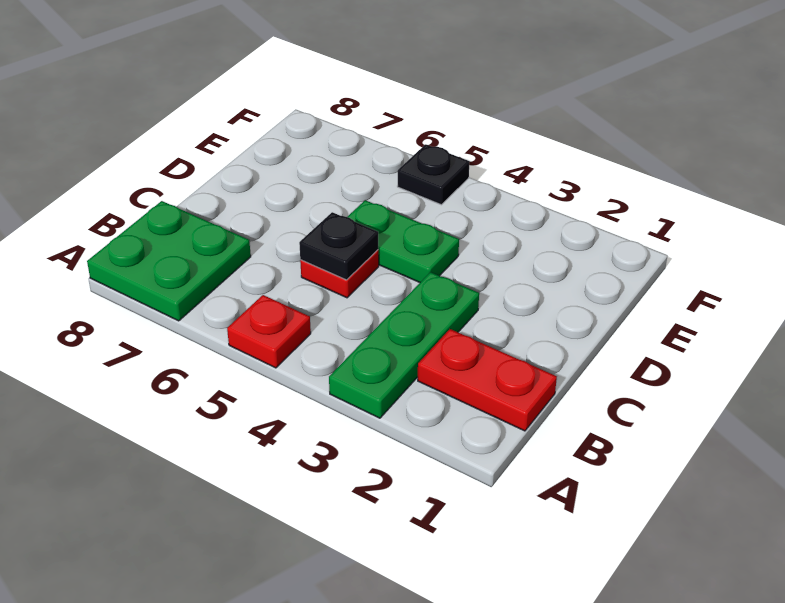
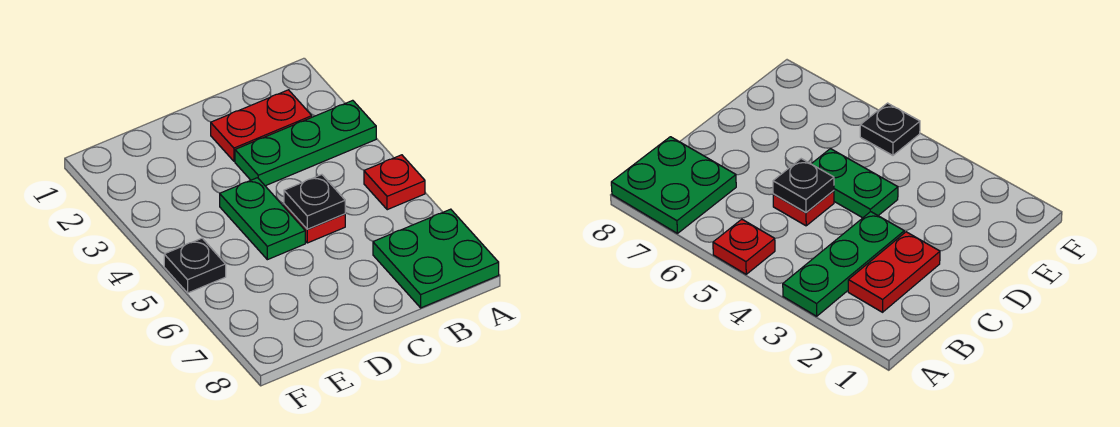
red 1x2 plate [418,329,557,431] -> red 1x2 plate turned to [211,90,312,161]

